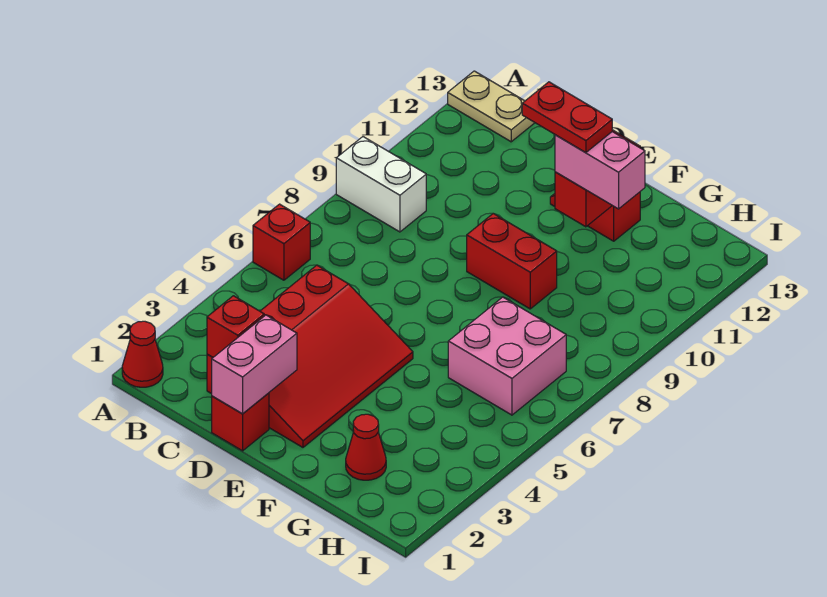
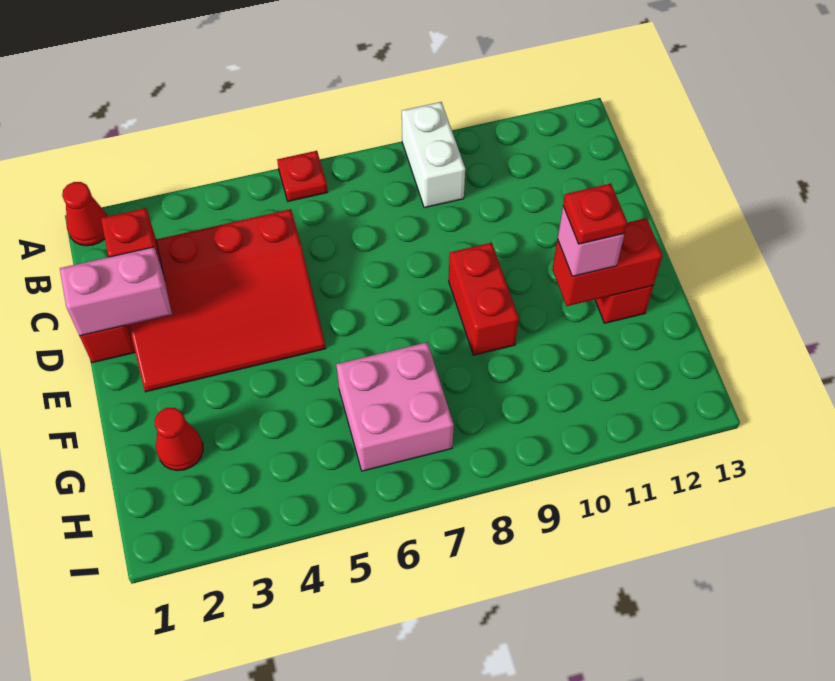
red 1x1 brick [253,204,310,280] -> red 1x1 plate [277,151,327,201]
tan 1x2 plate [448,71,535,142] -> none
red 1x2 plate [522,82,612,152] -> red 1x1 plate [563,184,627,244]
pink 1x2 brick [555,132,645,209] -> pink 1x1 brick [558,207,624,276]

